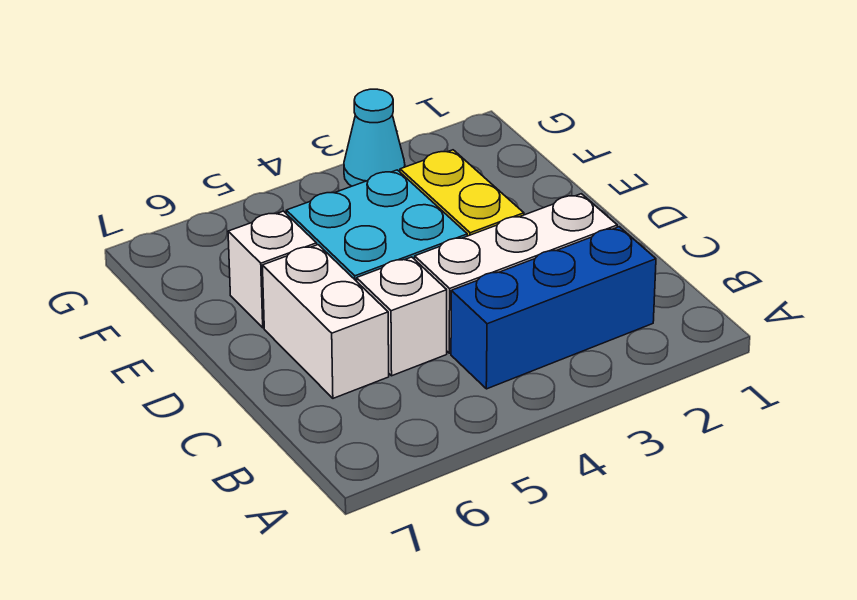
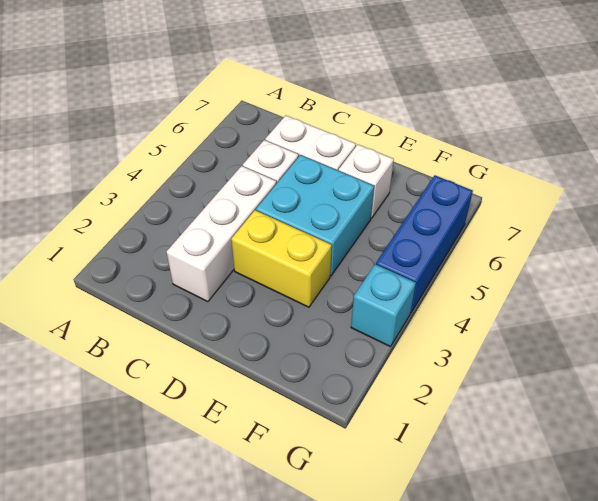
blue 1x3 brick [451,227,656,389] -> blue 1x3 brick moved to [376,175,473,313]
cyan 1x1 cone [344,89,405,186] -> cyan 1x1 brick [351,264,416,347]

